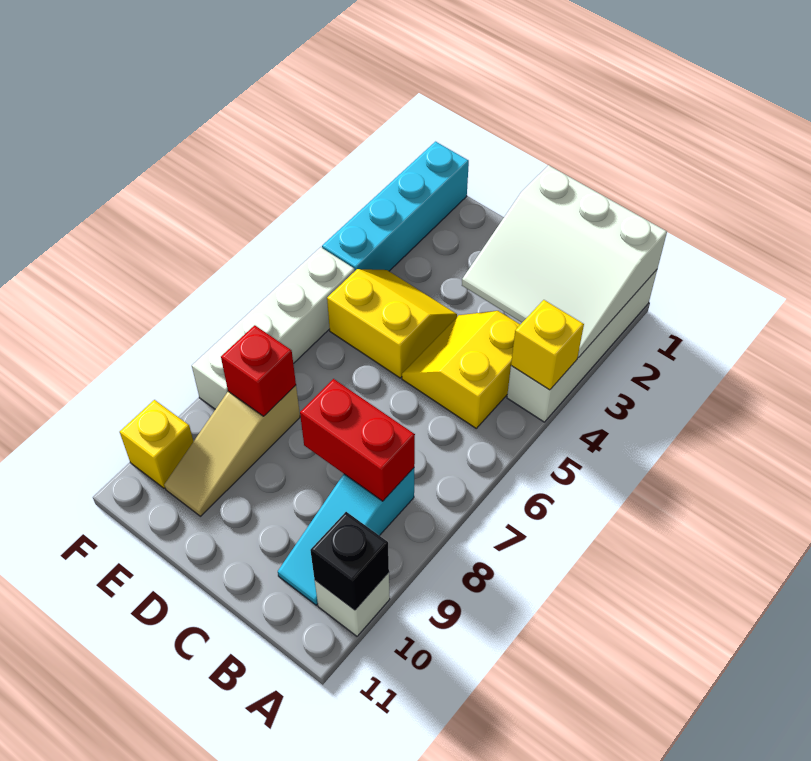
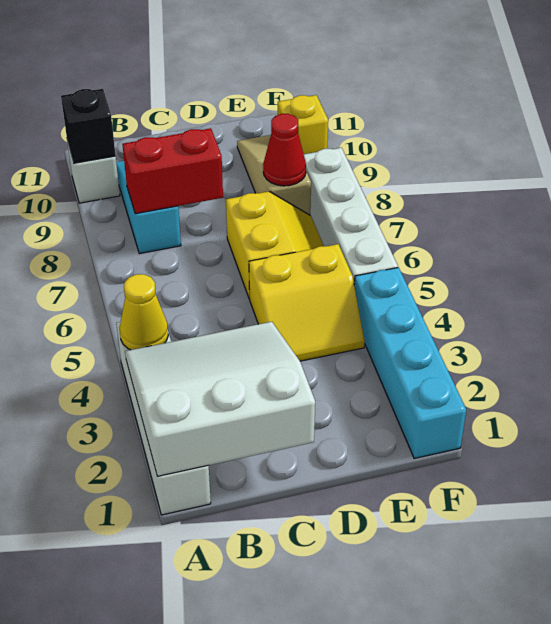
yellow 1x1 brick [511,300,584,390] -> yellow 1x1 cone [120,274,168,350]
yellow 2x2 slope [402,311,520,428] -> yellow 2x2 slope moved to [226,191,324,299]
red 1x1 brick [221,325,296,416] -> red 1x1 cone [263,114,306,186]

